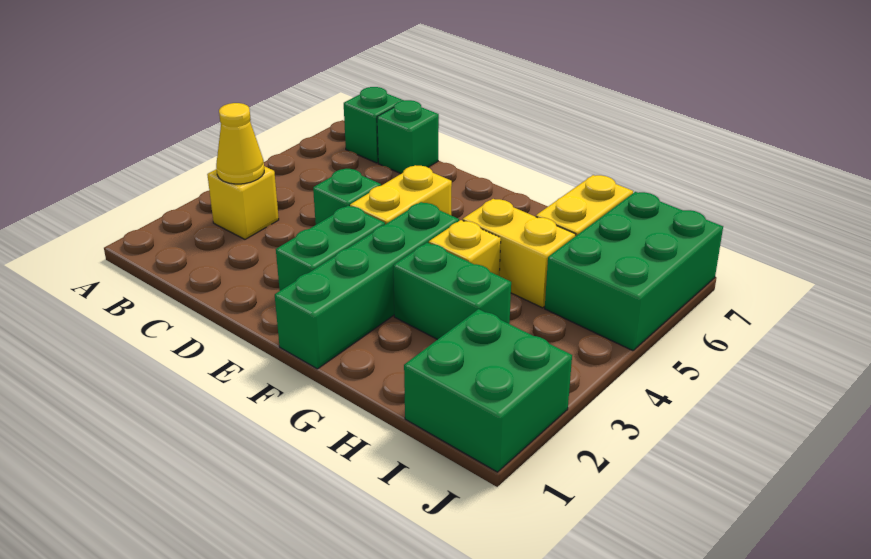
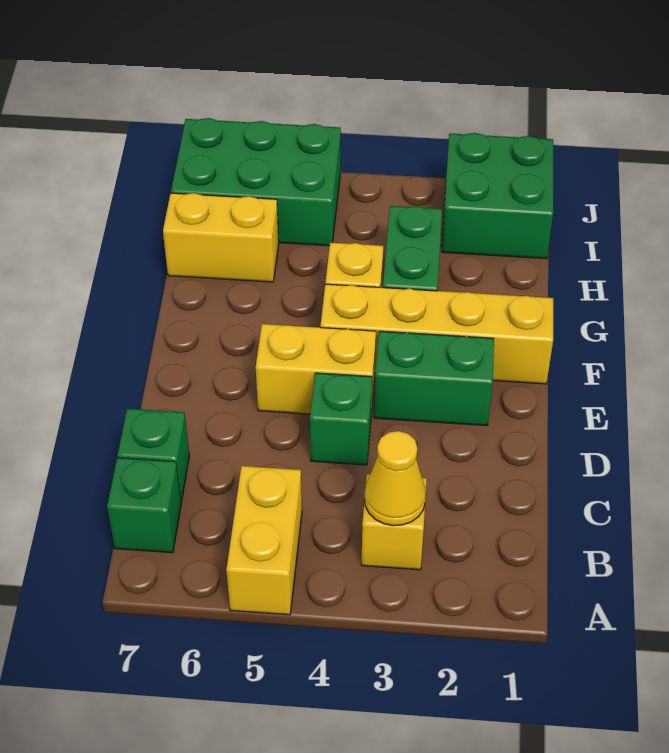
green 1x4 brick [275,202,459,369] -> yellow 1x4 brick [320,284,553,384]
yellow 1x2 brick [463,199,576,308] -> yellow 1x2 brick moved to [226,466,302,615]

